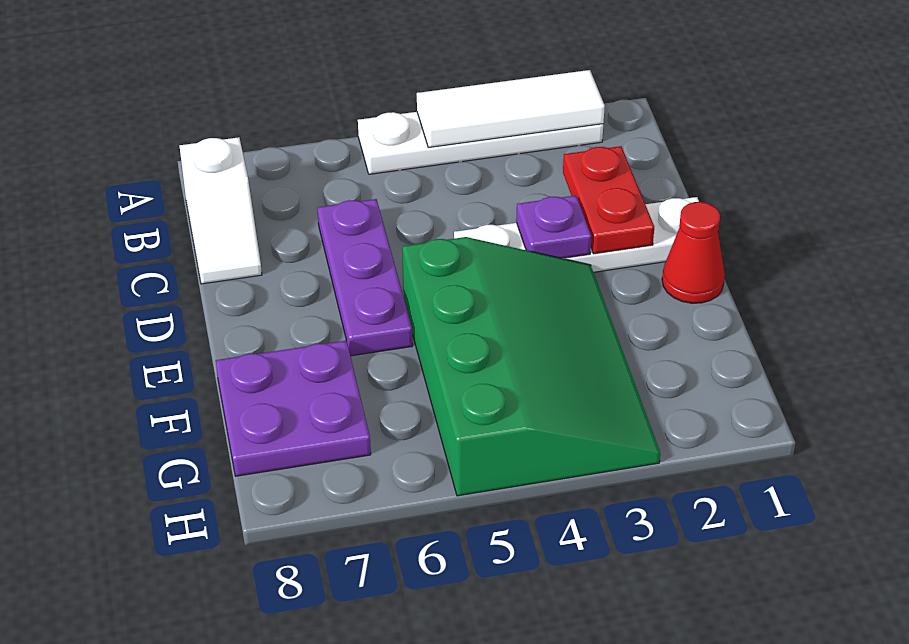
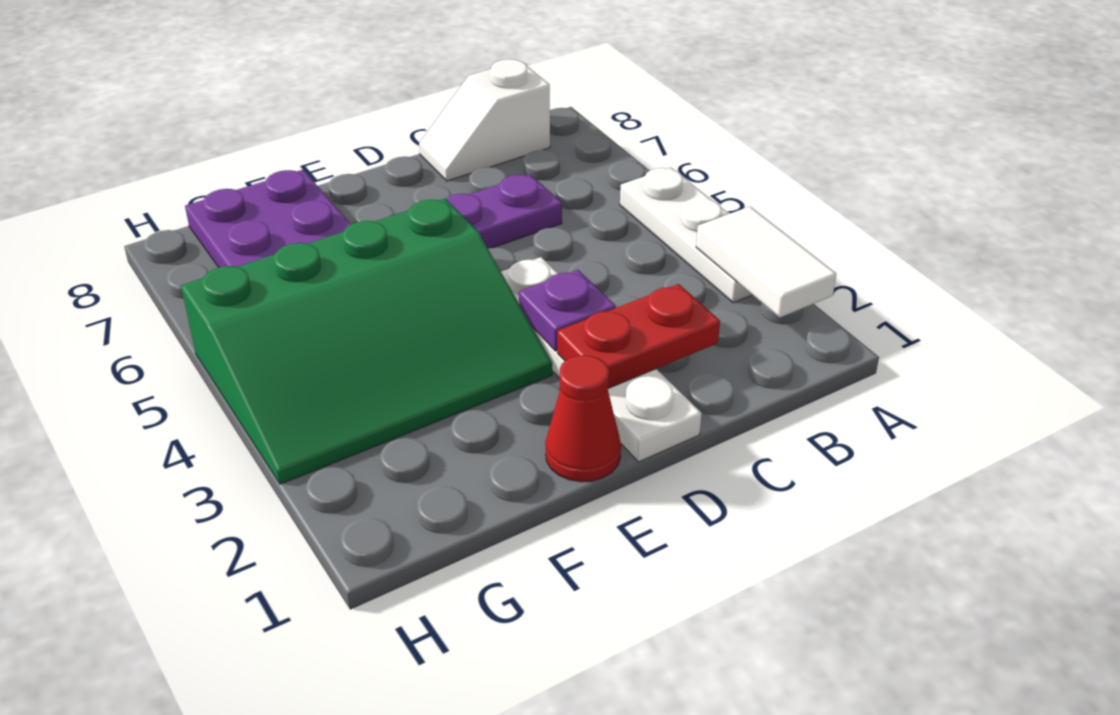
white 1x4 plate [358,112,603,174] -> white 1x3 plate [620,167,752,303]
white 1x3 tile [417,70,605,148] -> white 1x2 tile [696,206,836,318]

